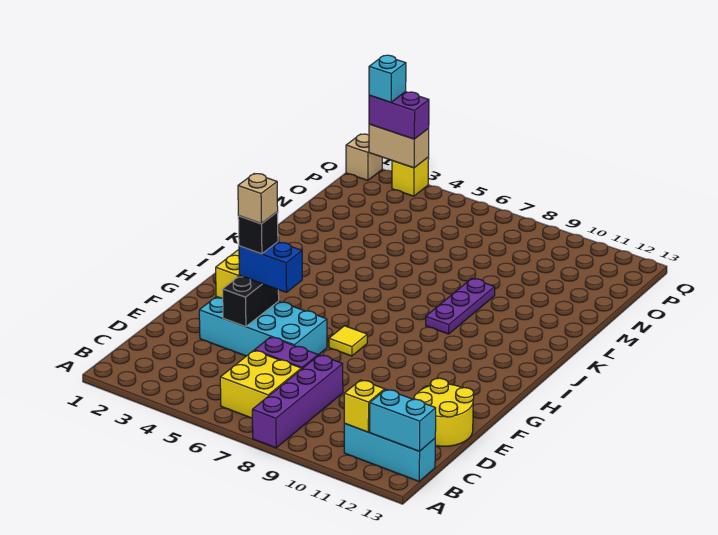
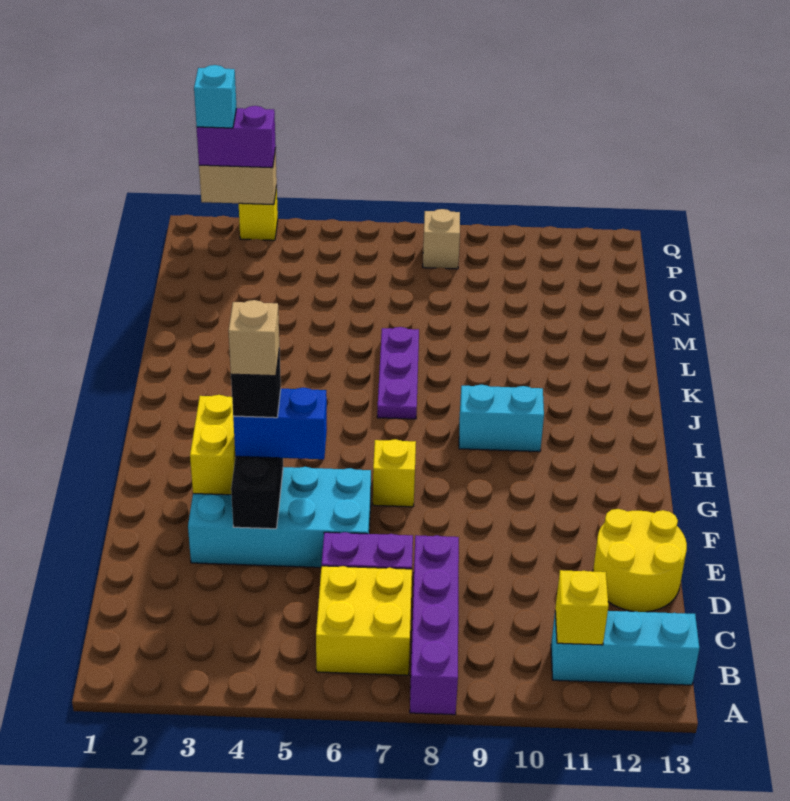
cyan 1x2 brick [370,389,436,451] -> cyan 1x2 brick moved to [459,385,544,452]
yellow 1x1 tile [329,326,367,356] -> yellow 1x1 brick [373,439,416,507]
purple 1x3 plate [426,279,495,334] -> purple 1x3 plate moved to [377,327,419,419]
tan 1x1 brick [346,134,382,180] -> tan 1x1 brick moved to [423,209,460,269]

